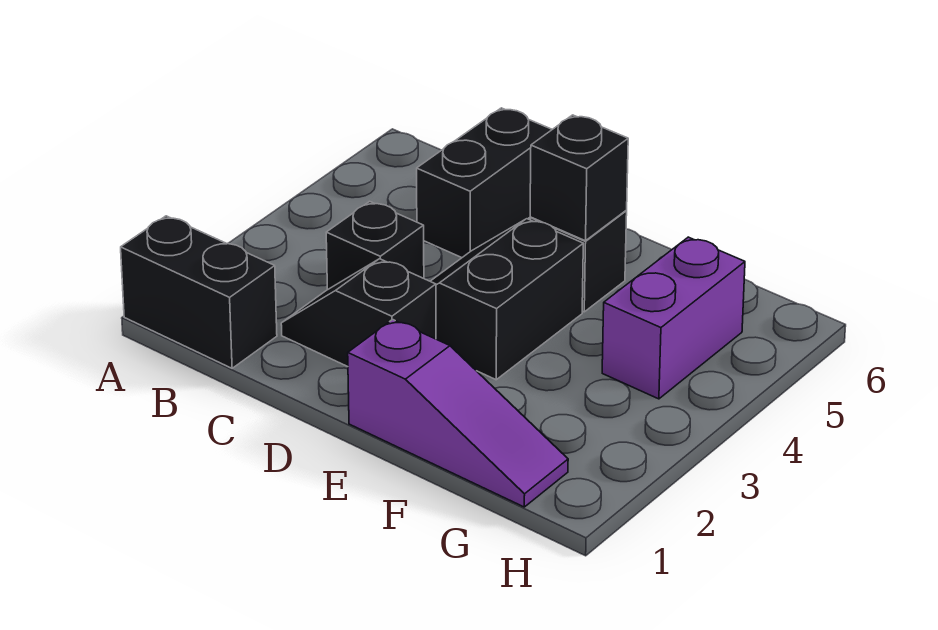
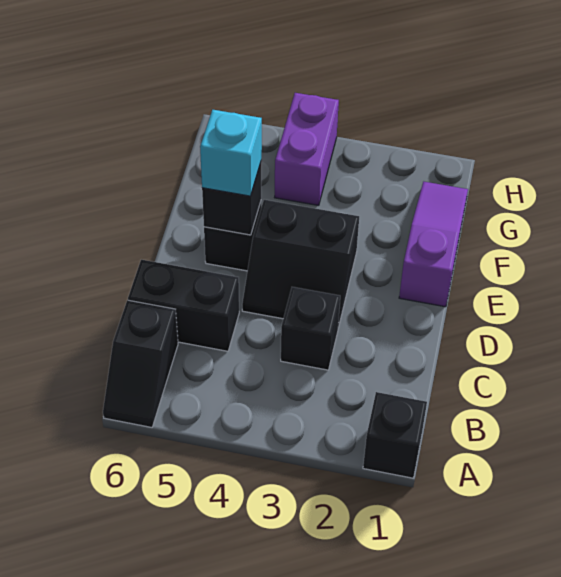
black 1x2 brick [121,216,277,368] -> black 1x1 brick [363,392,427,478]
black 1x2 slope [281,259,436,367] -> black 1x2 slope moved to [103,300,178,427]
none -> cyan 1x1 brick [200,110,262,196]
purple 1x2 brick [602,237,745,399] -> purple 1x2 brick turned to [275,93,339,205]

